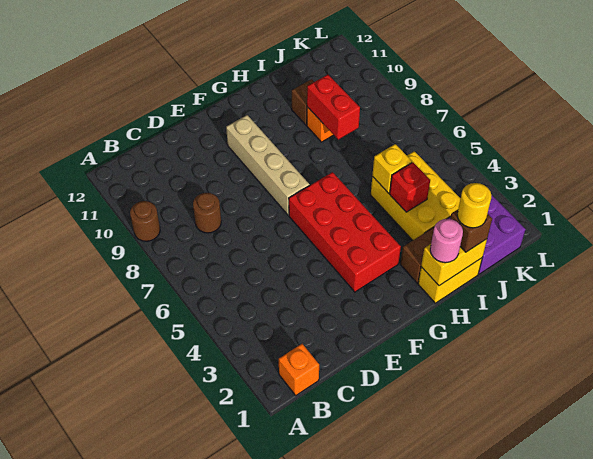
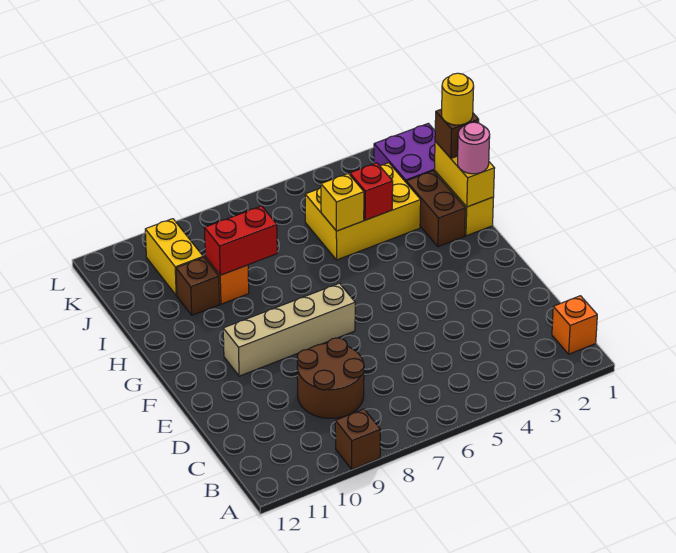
brown 1x1 round brick [130,201,160,241] -> brown 1x1 brick [335,409,380,469]
brown 1x1 round brick [193,193,221,233] -> brown 2x2 round brick [297,338,364,418]
red 2x4 brick [289,172,401,292] -> none
none -> yellow 1x2 brick [145,219,203,295]

